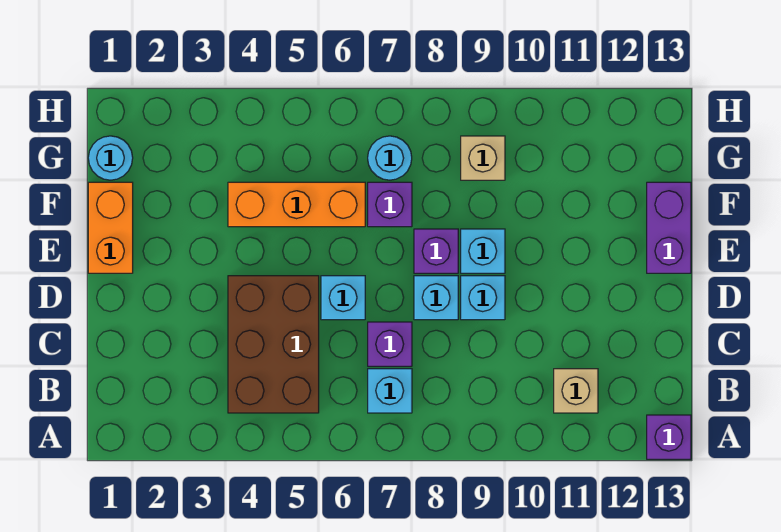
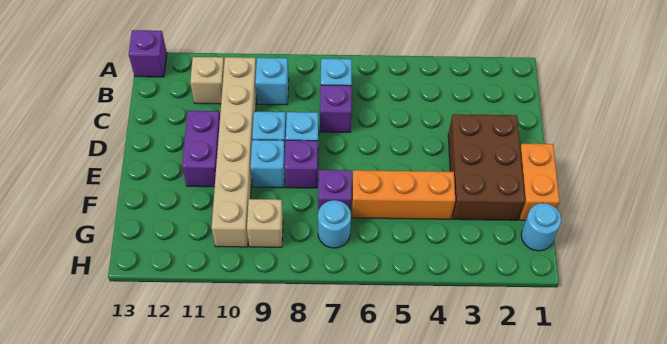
brown 2x3 brick [228,276,319,413] -> brown 2x3 brick moved to [448,114,525,220]
none -> tan 1x6 brick [212,57,257,247]
cyan 1x1 brick [321,276,365,320] -> cyan 1x1 brick moved to [255,58,289,105]
purple 1x2 brick [647,182,691,273] -> purple 1x2 brick moved to [182,111,220,187]

